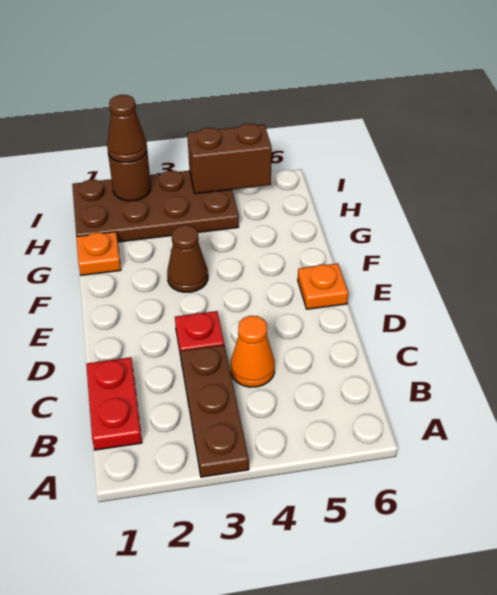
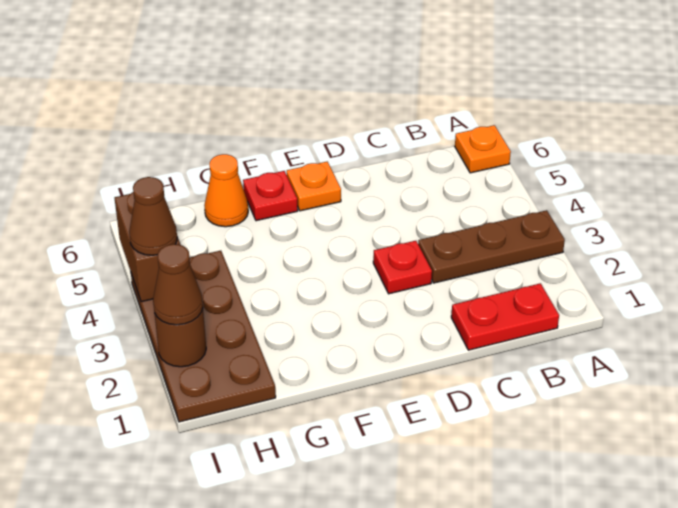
orange 1x1 cone [231,316,275,387] -> orange 1x1 cone moved to [204,154,248,227]
brown 1x1 cone [167,225,208,292] -> brown 1x1 cone moved to [129,177,177,255]
none -> red 1x1 plate [243,171,298,221]
orange 1x1 plate [76,232,121,275] -> orange 1x1 plate moved to [455,125,511,173]

